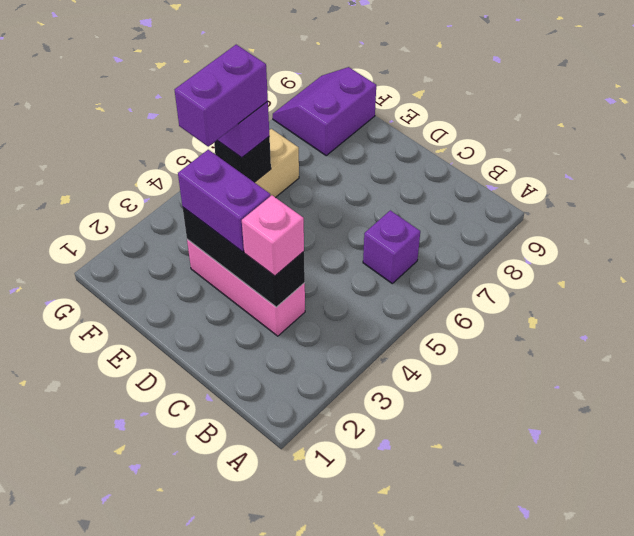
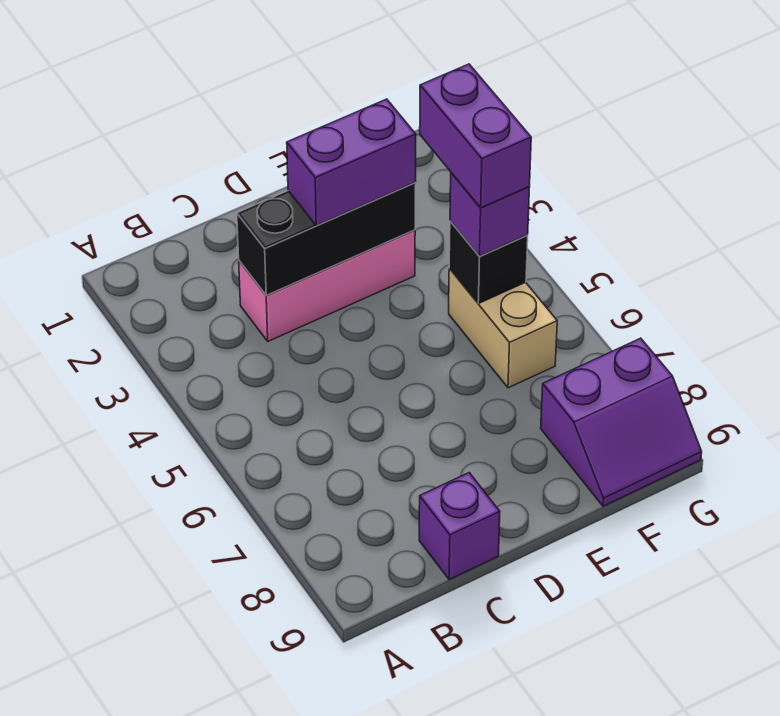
purple 1x1 brick [363,210,420,283] -> purple 1x1 brick moved to [419,473,500,580]
pink 1x1 brick [242,195,304,276] -> none
purple 2x2 slope [273,67,376,155] -> purple 2x2 slope turned to [541,338,702,506]

